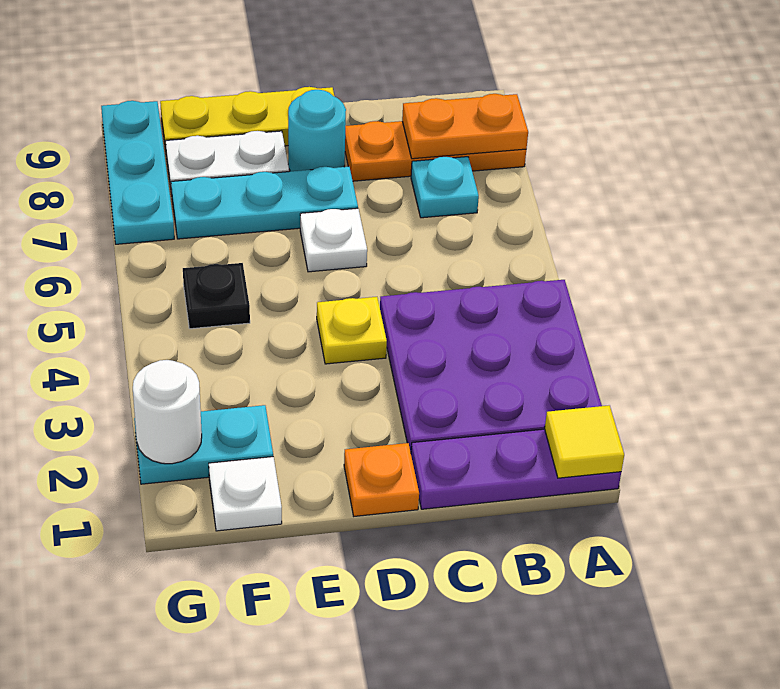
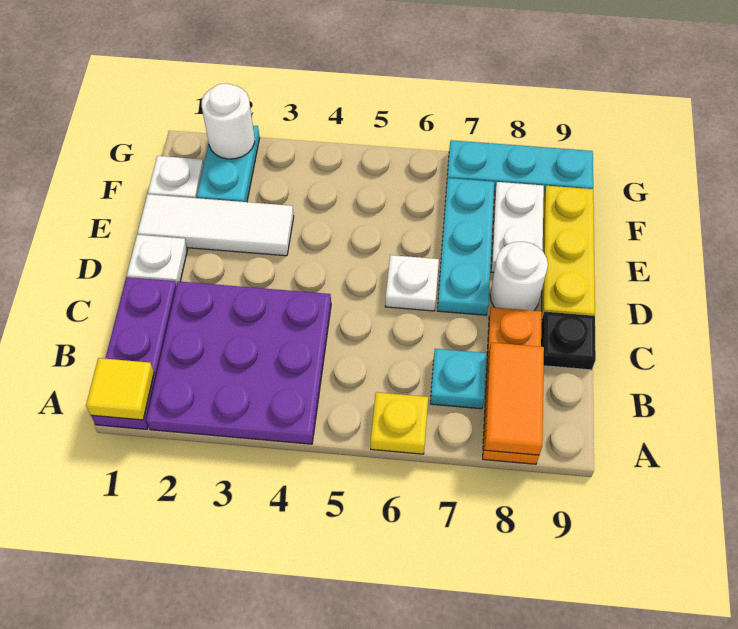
orange 1x2 plate [402,94,528,159] -> orange 1x2 tile [485,343,544,455]
orange 1x1 plate [344,443,419,516] -> white 1x1 plate [127,235,187,286]
yellow 1x1 plate [317,297,387,364] -> yellow 1x1 plate moved to [371,392,428,454]
cyan 1x1 round brick [288,90,346,171] -> white 1x1 round brick [490,242,548,311]
none -> white 1x3 tile [138,194,294,256]
black 1x1 plate [183,263,250,329] -> black 1x1 plate moved to [541,312,596,370]

